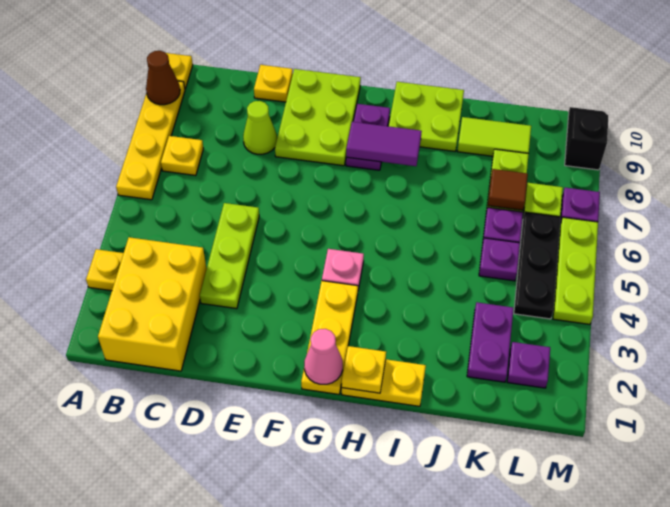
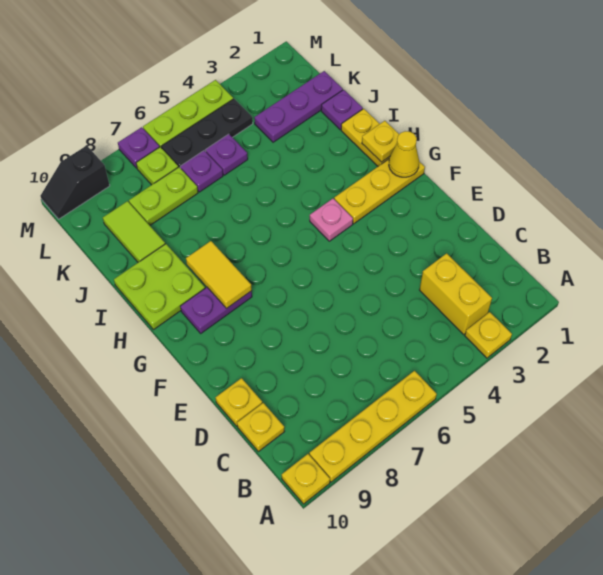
brown 1x1 cone [146,51,180,105] -> none
yellow 2x3 brick [98,237,207,371] -> yellow 1x2 brick [420,253,492,334]
yellow 1x1 plate [161,136,203,176] -> yellow 1x1 plate moved to [237,403,285,452]
lime 1x3 plate [200,203,259,309] -> none
lime 1x1 cone [243,101,277,154] -> none
lime 2x3 plate [275,69,361,166] -> none
pink 1x1 cone [304,329,343,384] -> yellow 1x1 cone [389,131,419,177]
purple 1x2 tile [346,122,422,166] -> yellow 1x2 tile [186,241,252,308]
purple 1x2 plate [467,302,514,382] -> purple 1x3 plate [254,71,343,142]
brown 1x1 tile [488,169,528,210] -> none
purple 1x1 plate [507,342,550,388] -> purple 1x1 plate moved to [321,90,363,130]

